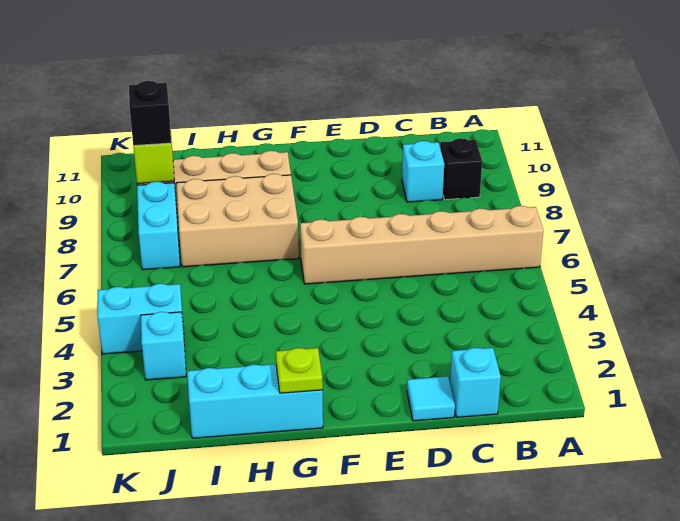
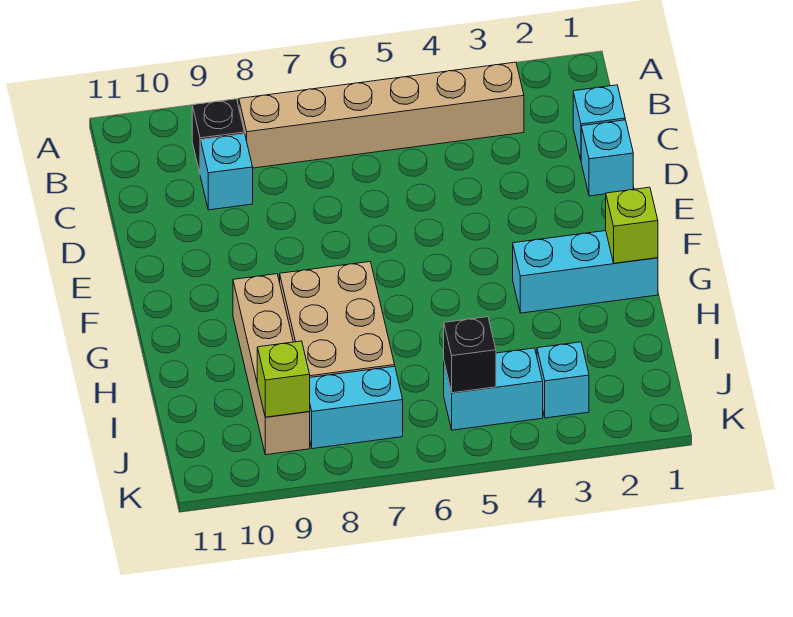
tan 1x6 brick [300,206,543,284] -> tan 1x6 brick turned to [239,62,524,168]
cyan 1x1 tile [407,376,455,421] -> cyan 1x1 brick [581,120,633,196]
cyan 1x3 brick [187,364,323,438] -> cyan 1x3 brick turned to [513,231,658,313]
lime 1x1 plate [276,348,323,393] -> lime 1x1 brick [606,187,658,263]
cyan 1x2 brick [97,284,184,354] -> cyan 1x2 brick turned to [444,348,543,430]
black 1x1 brick [129,81,171,146] -> black 1x1 brick moved to [444,317,496,393]

